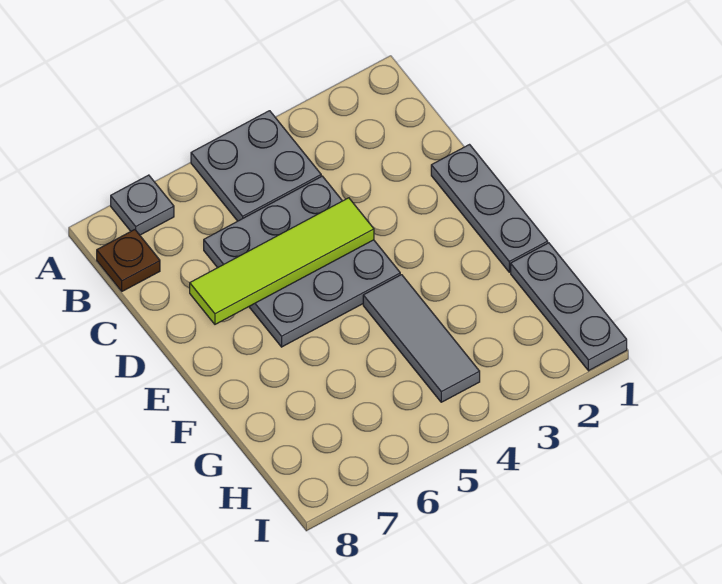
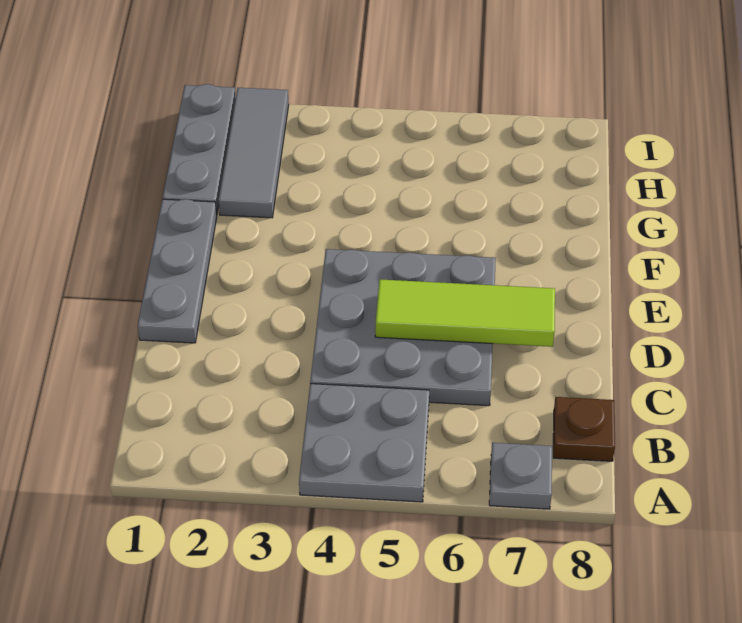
lime 1x4 tile [190,198,374,324] -> lime 1x3 tile [375,279,555,347]
grey 1x3 tile [363,275,480,402] -> grey 1x3 tile moved to [218,88,289,218]

